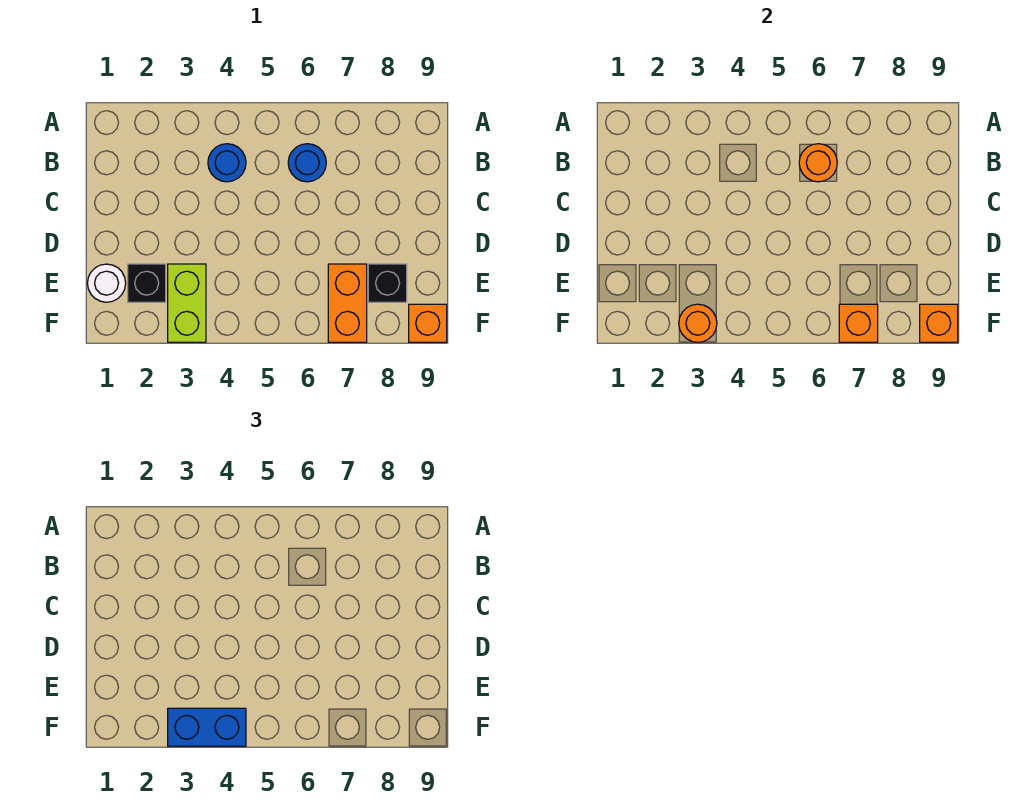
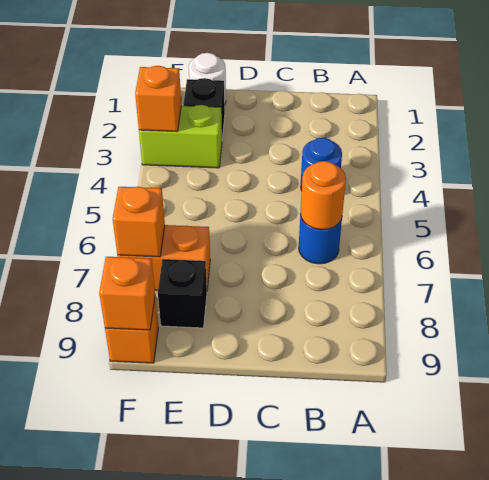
orange 1x1 round brick [679,304,717,342] -> orange 1x1 brick [135,66,181,132]
blue 1x2 brick [168,708,246,746] -> none

